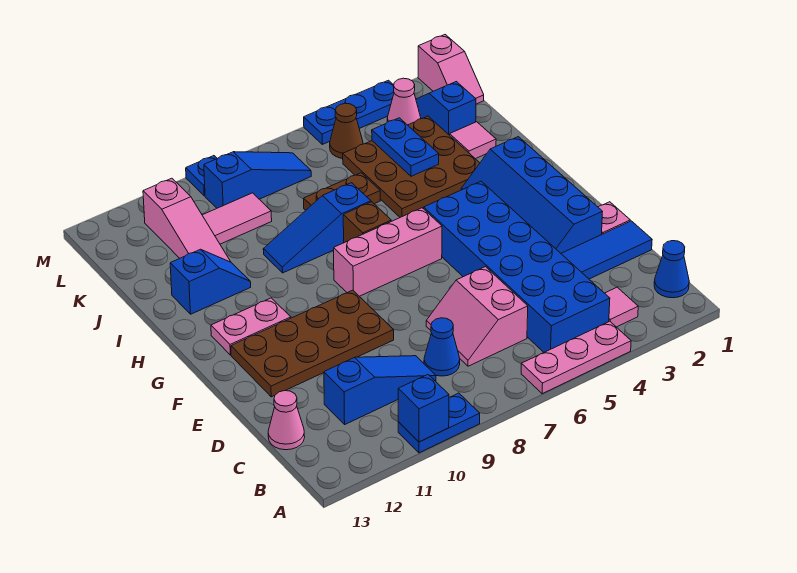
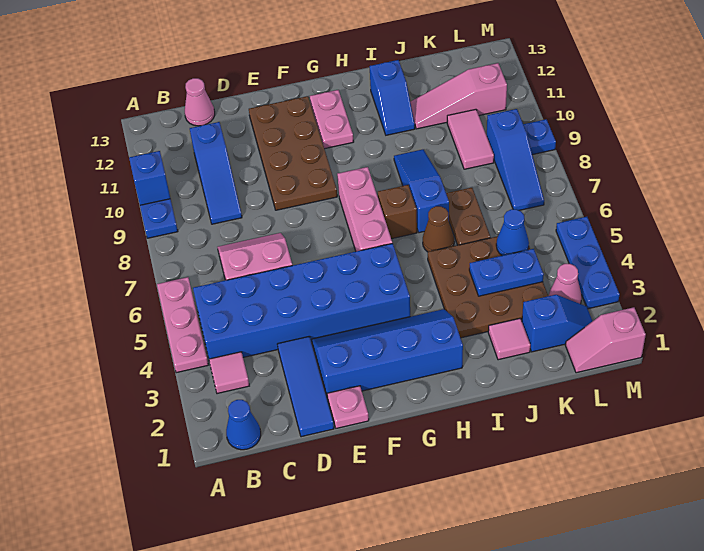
blue 1x1 cone [424,318,460,376] -> blue 1x1 cone moved to [496,209,529,256]
brown 1x1 cone [330,103,363,158] -> brown 1x1 cone moved to [423,206,454,252]

